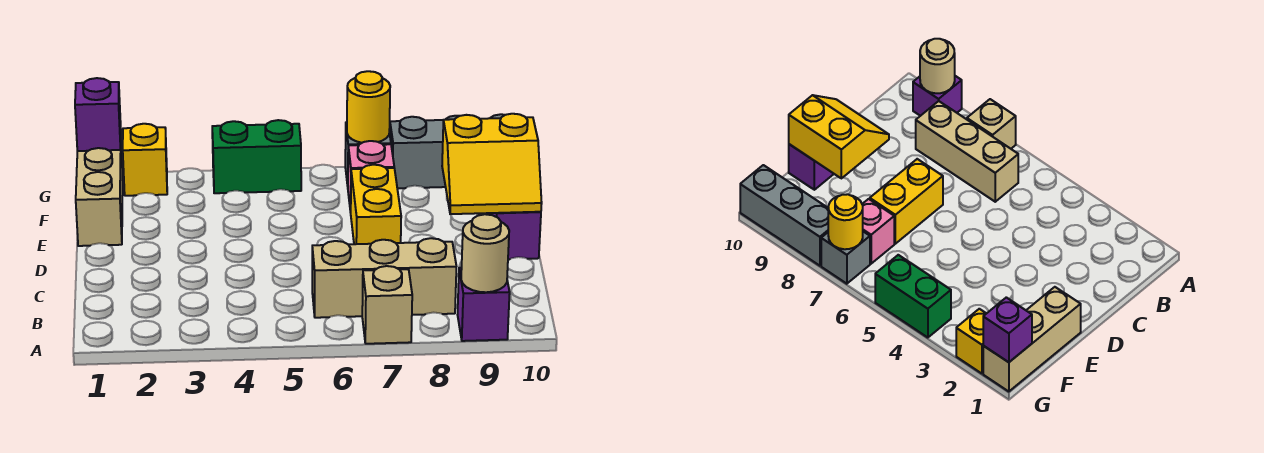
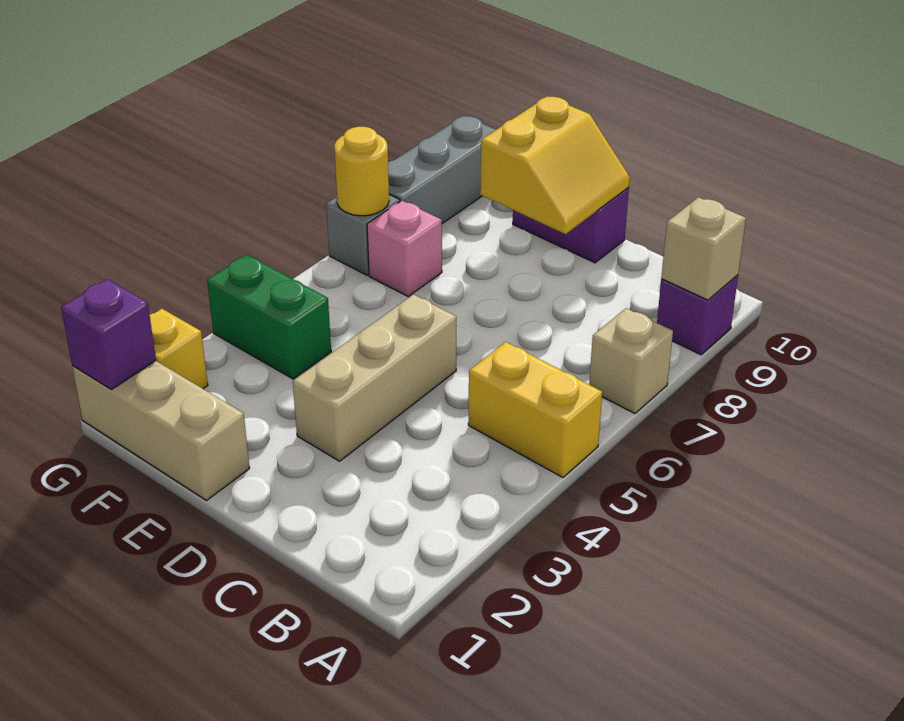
tan 1x1 round brick [461,214,509,292] -> tan 1x1 brick [661,197,746,300]
tan 1x3 brick [312,238,456,318] -> tan 1x3 brick moved to [293,294,456,461]
yellow 1x2 brick [351,165,401,244] -> yellow 1x2 brick moved to [468,342,602,477]
green 1x2 brick [212,120,301,193] -> green 1x2 brick turned to [207,255,331,379]

